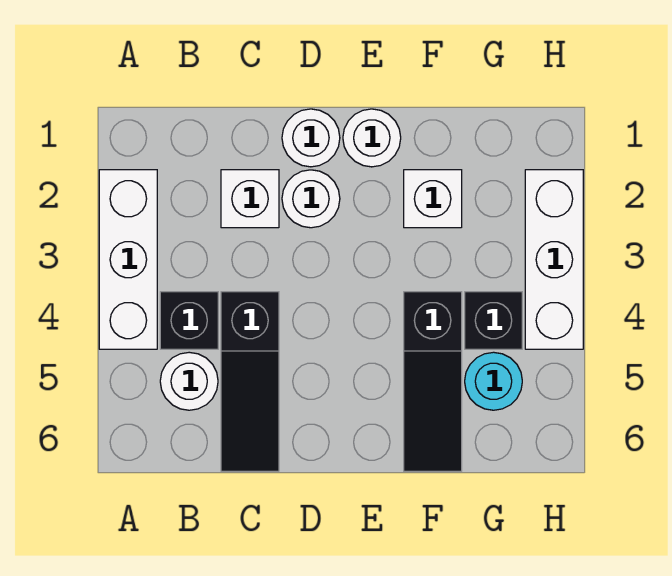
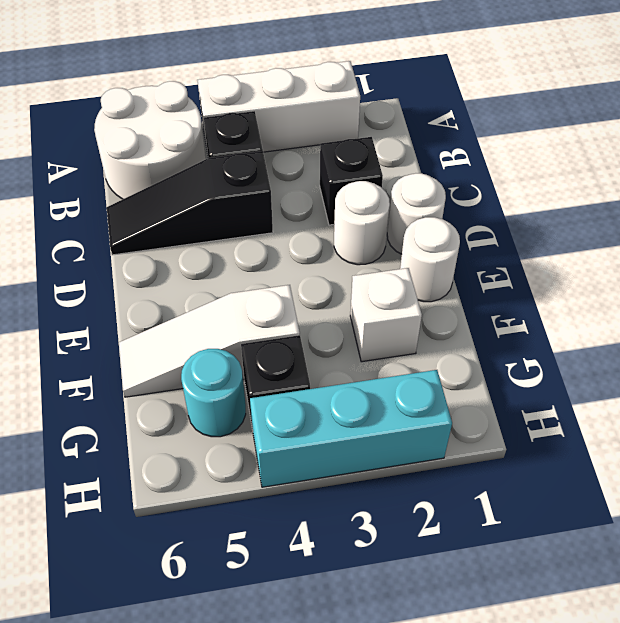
white 1x1 round brick [160,352,218,410] -> white 2x2 round brick [94,81,206,199]
white 1x1 brick [221,170,279,228] -> black 1x1 brick [320,137,383,225]
black 1x3 slope [404,292,462,471] -> white 1x3 slope [119,285,300,397]
white 1x3 brick [525,170,583,349] -> cyan 1x3 brick [250,370,452,487]

